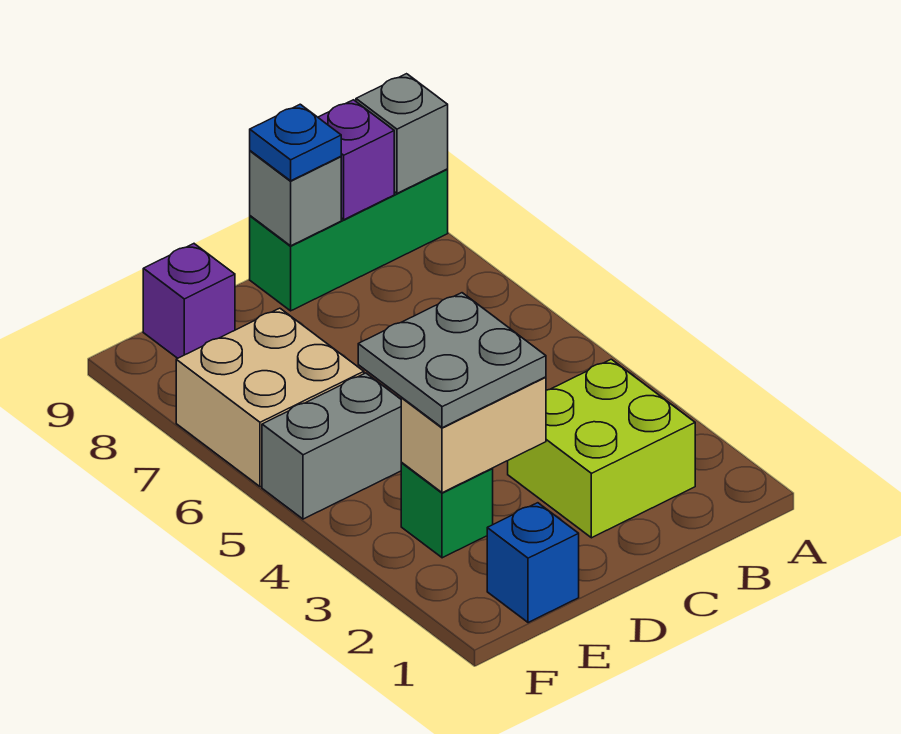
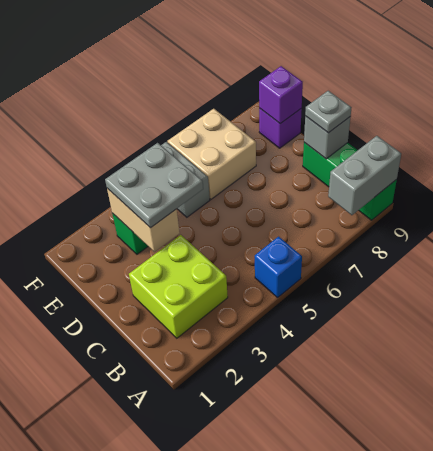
grey 1x1 brick [356,74,448,193] -> grey 1x2 brick [328,136,401,215]
purple 1x1 brick [318,100,394,220] -> purple 1x1 brick moved to [259,66,303,124]
blue 1x1 plate [250,104,341,181] -> grey 1x1 plate [305,91,352,133]
blue 1x1 brick [487,503,579,623] -> blue 1x1 brick moved to [255,237,302,298]

